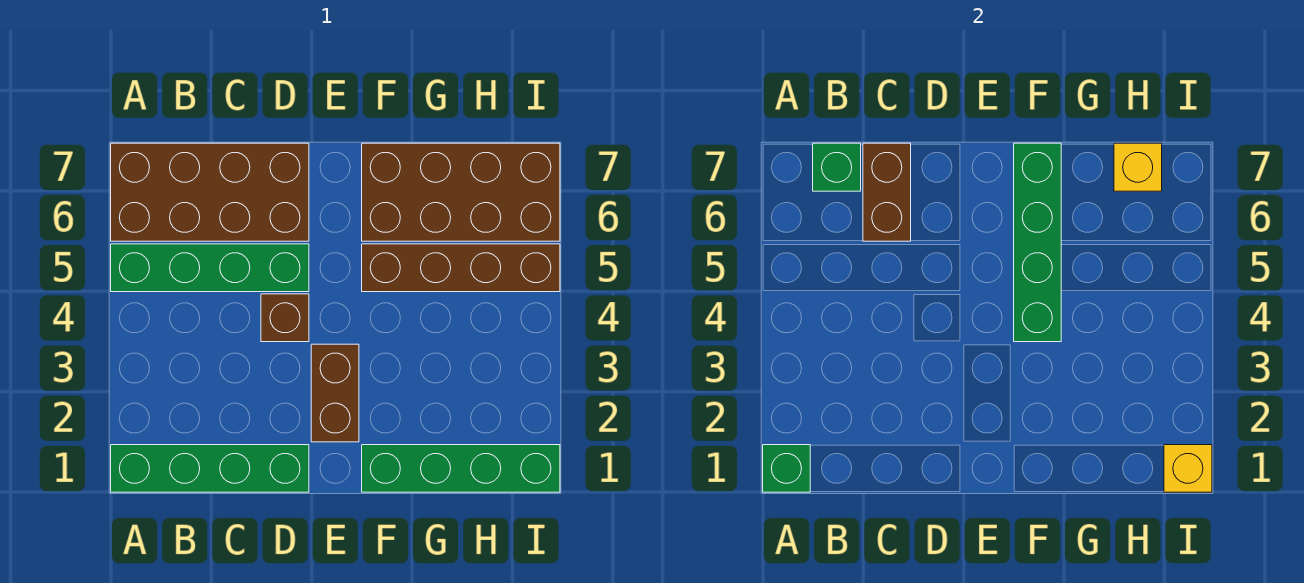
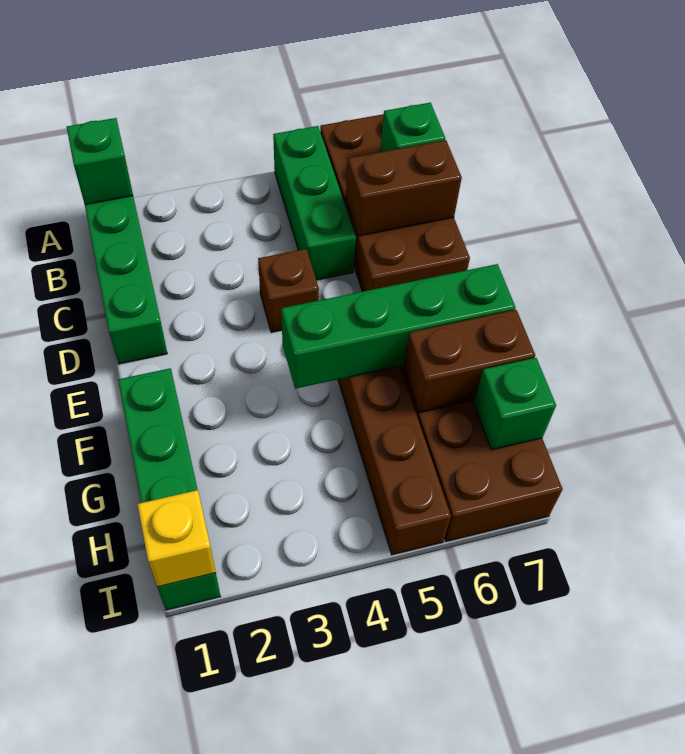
green 1x4 brick [111,244,309,292] -> green 1x3 brick [273,126,356,280]
brown 1x2 brick [311,344,359,442] -> brown 1x2 brick moved to [403,310,535,413]
yellow 1x1 brick [1114,143,1162,191] -> green 1x1 brick [474,358,556,450]

